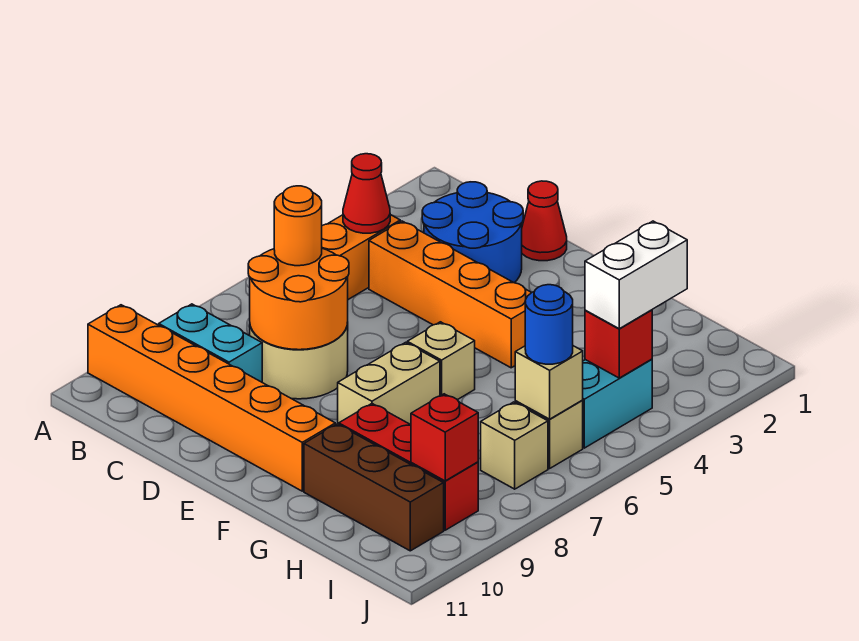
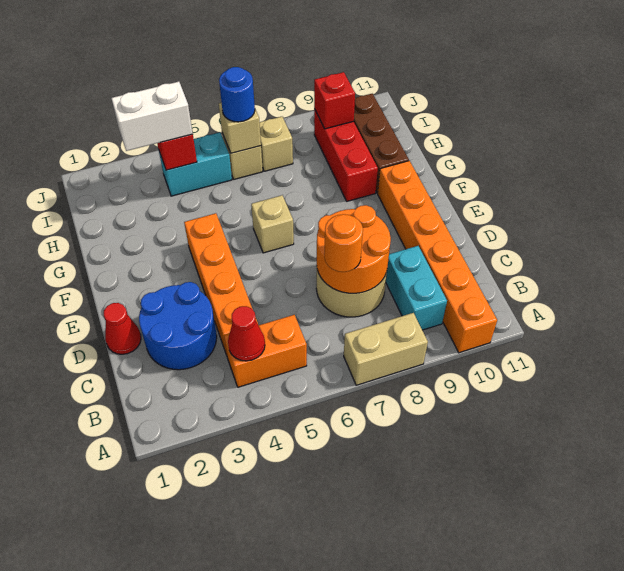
tan 1x2 brick [338,342,440,425] -> tan 1x2 brick moved to [344,313,428,385]

